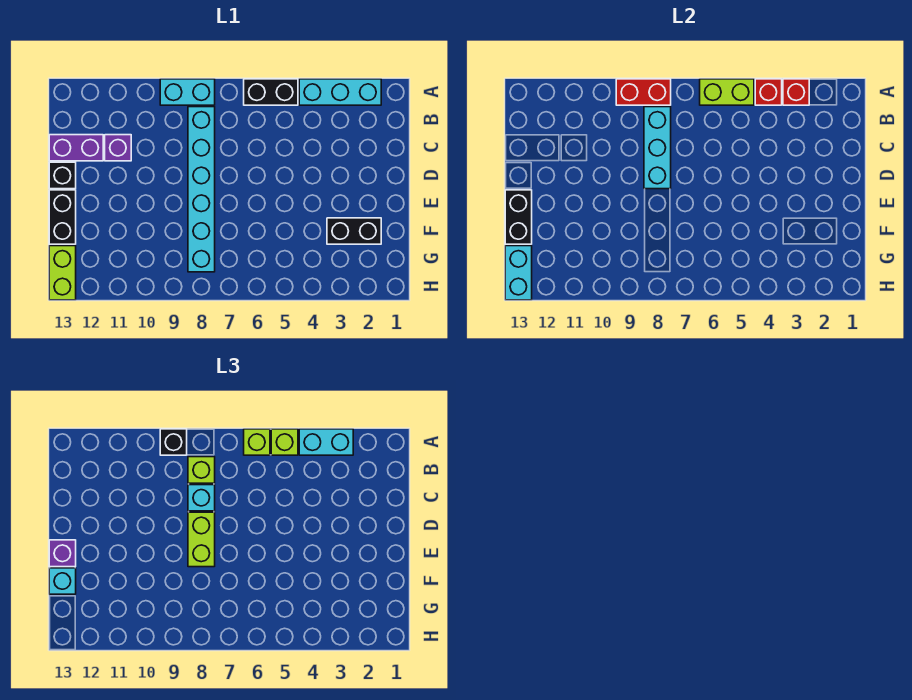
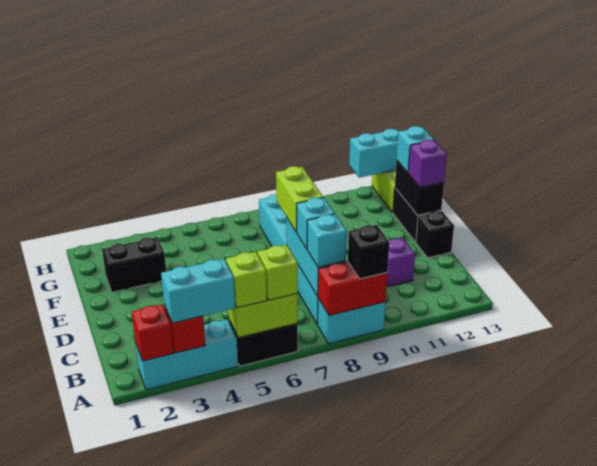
red 1x1 brick [755,79,782,105] -> red 1x1 brick moved to [132,304,173,361]
lime 1x1 brick [188,457,215,483] -> cyan 1x1 brick [307,214,347,267]
purple 1x2 brick [49,135,103,161] -> none
cyan 1x2 brick [505,246,532,300] -> cyan 1x2 brick turned to [349,129,399,178]

